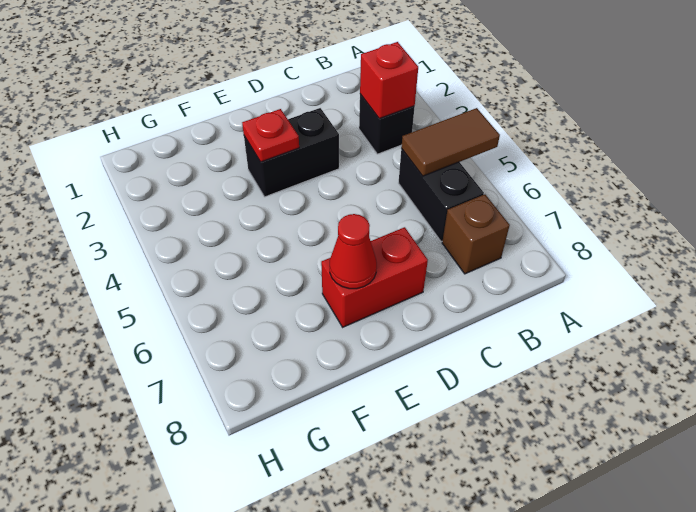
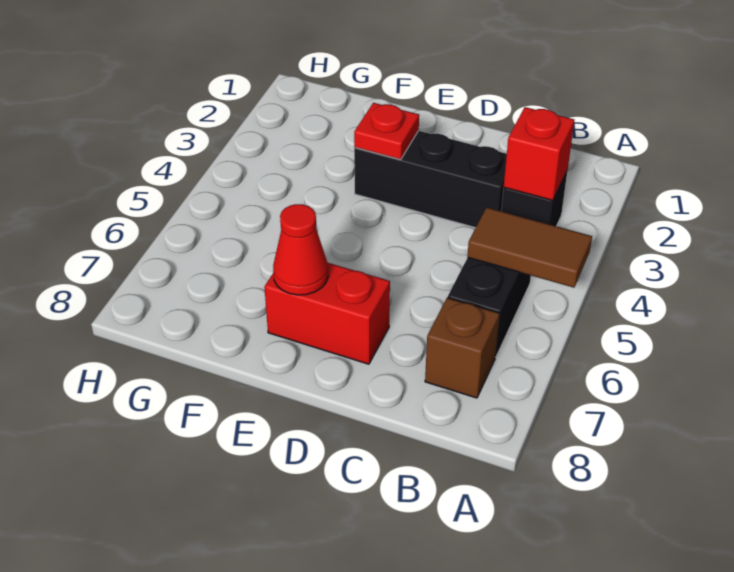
black 1x2 brick [244,108,339,197] -> black 1x3 brick [354,131,507,228]

